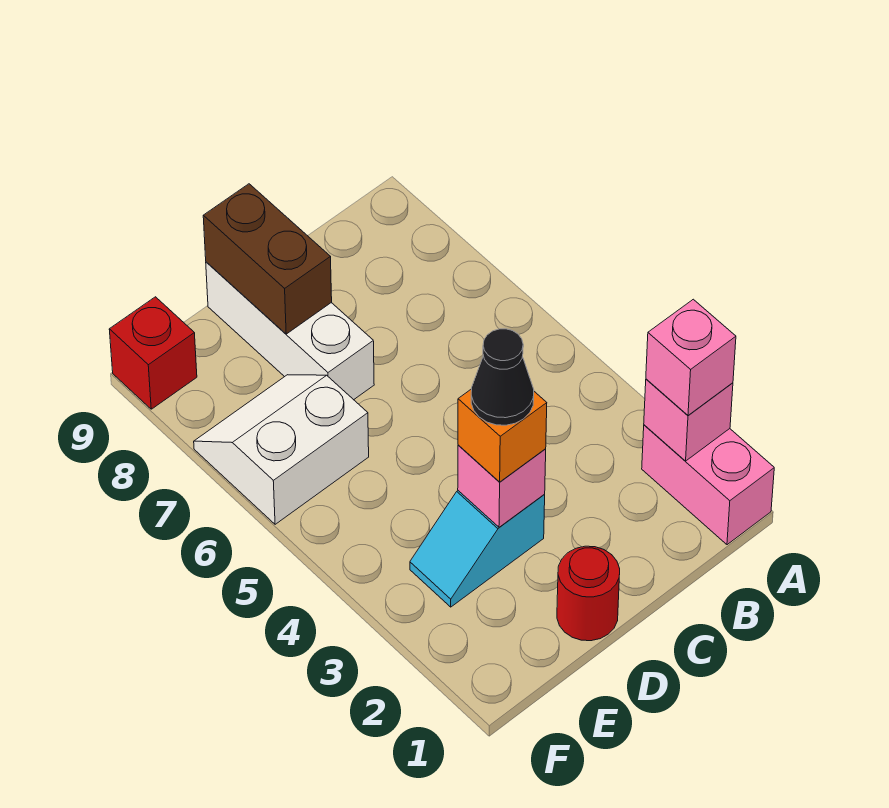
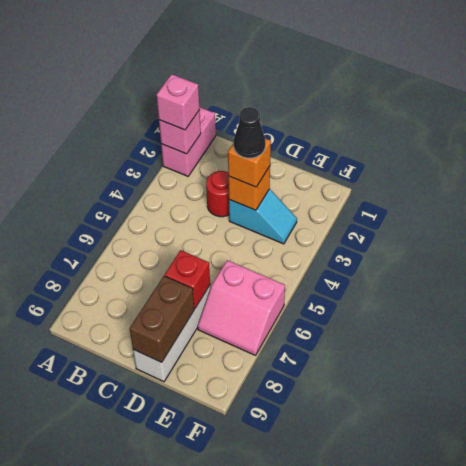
red 1x1 round brick [557,546,620,641] -> red 1x1 round brick moved to [206,171,229,217]
pink 1x1 brick [458,445,546,527] -> orange 1x1 brick [228,166,270,210]
white 2x2 slope [194,375,369,524] -> pink 2x2 slope [198,260,285,355]
red 1x1 brick [109,297,197,409] -> red 1x1 brick moved to [165,250,210,309]

